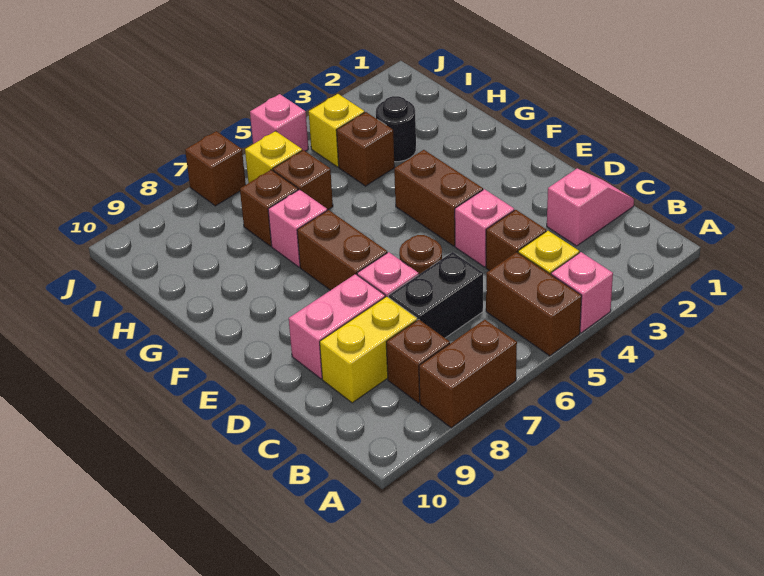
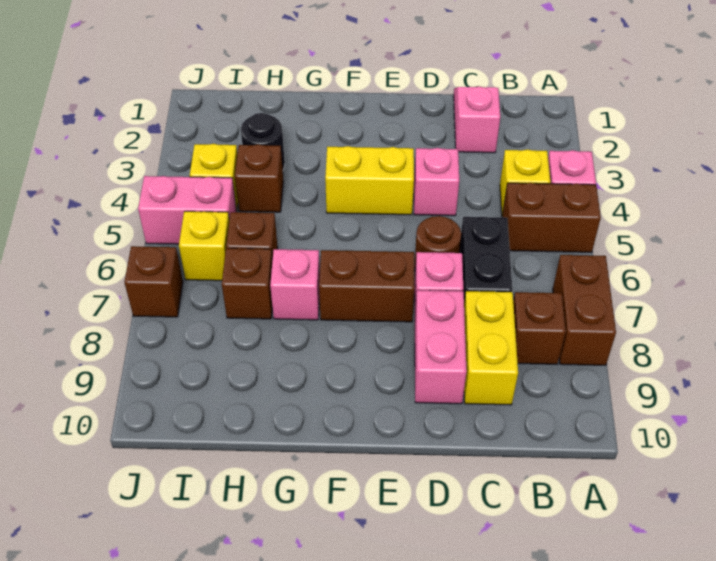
brown 1x1 brick [486,210,546,271] -> none
brown 1x2 brick [394,150,483,246] -> yellow 1x2 brick [325,146,414,215]
pink 1x1 brick [250,94,308,151] -> pink 1x2 brick [138,176,237,244]

